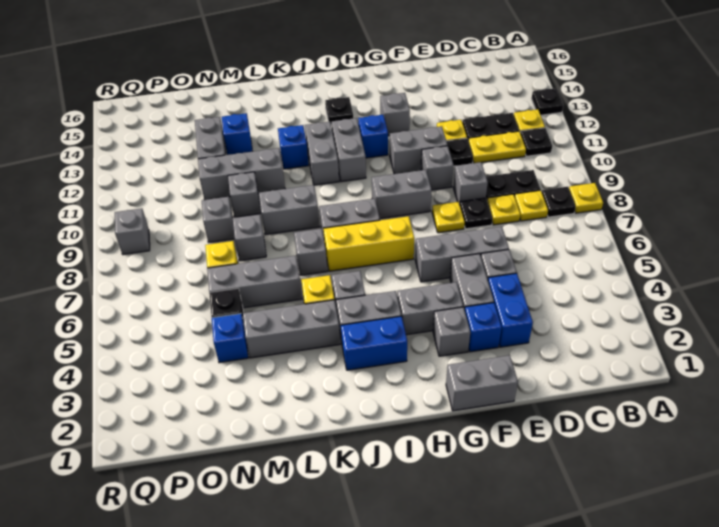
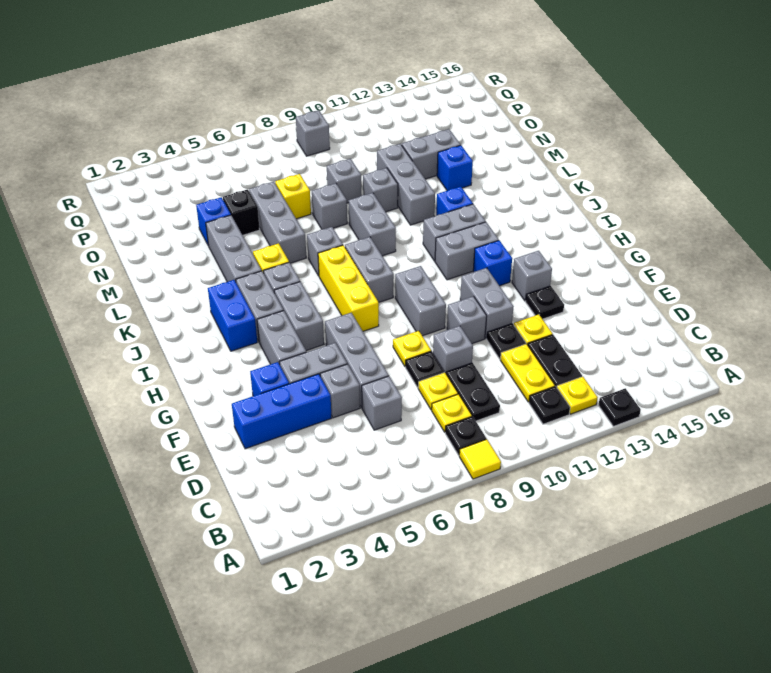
yellow 1x1 plate [569,183,603,213] -> yellow 1x1 tile [459,439,501,479]
blue 1x2 brick [488,273,533,347] -> blue 1x3 brick [232,374,332,449]
grey 1x2 brick [446,355,518,411] -> grey 1x2 brick moved to [274,282,324,351]
grey 1x1 brick [433,307,470,356] -> grey 1x1 brick moved to [362,376,402,430]
black 1x1 plate [325,97,353,124] -> black 1x1 plate moved to [526,286,564,319]

